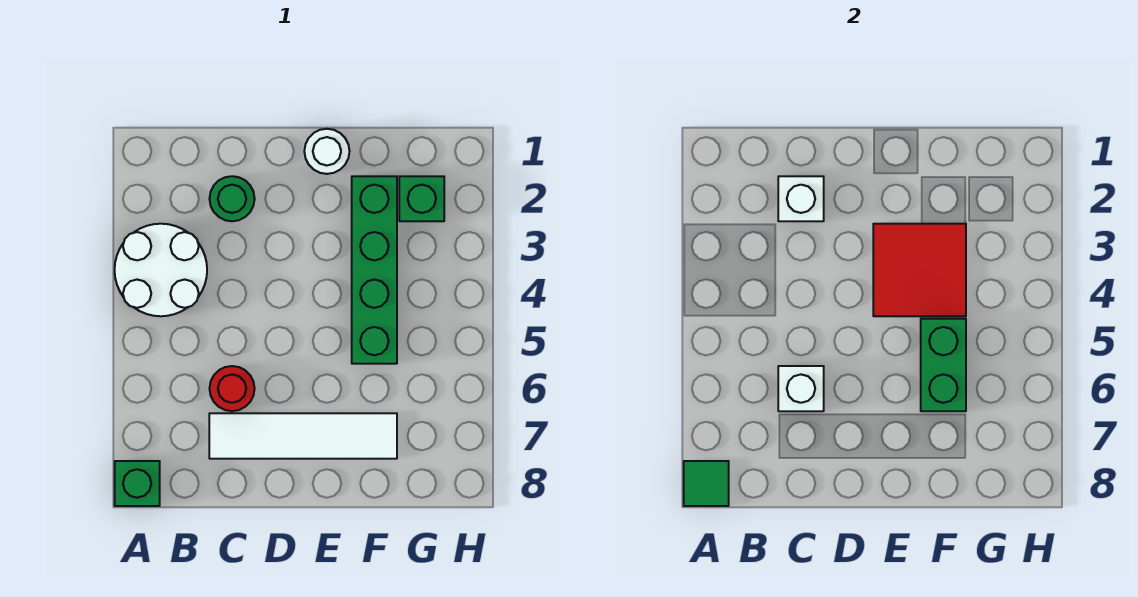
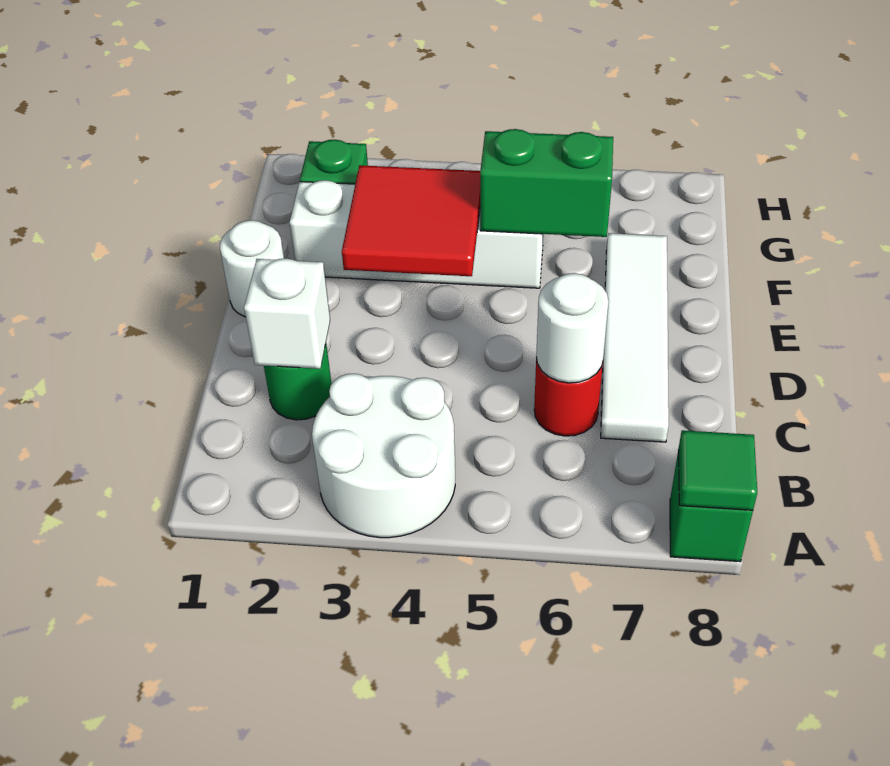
white 1x1 brick [778,366,824,411] -> white 1x1 round brick [536,273,609,383]
green 1x4 brick [352,176,397,364] -> white 1x4 brick [290,180,543,288]

